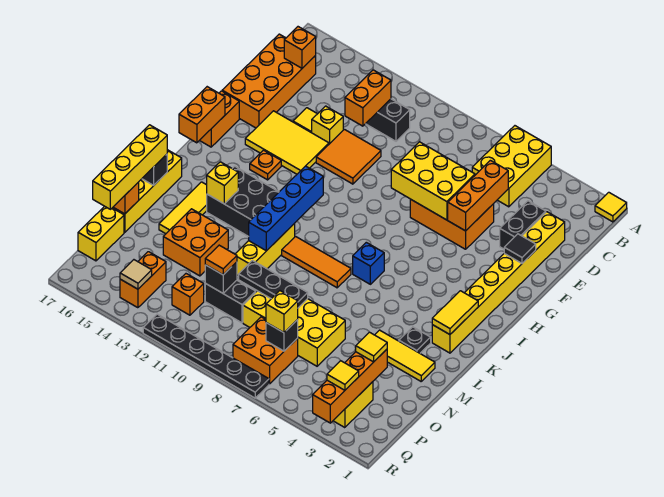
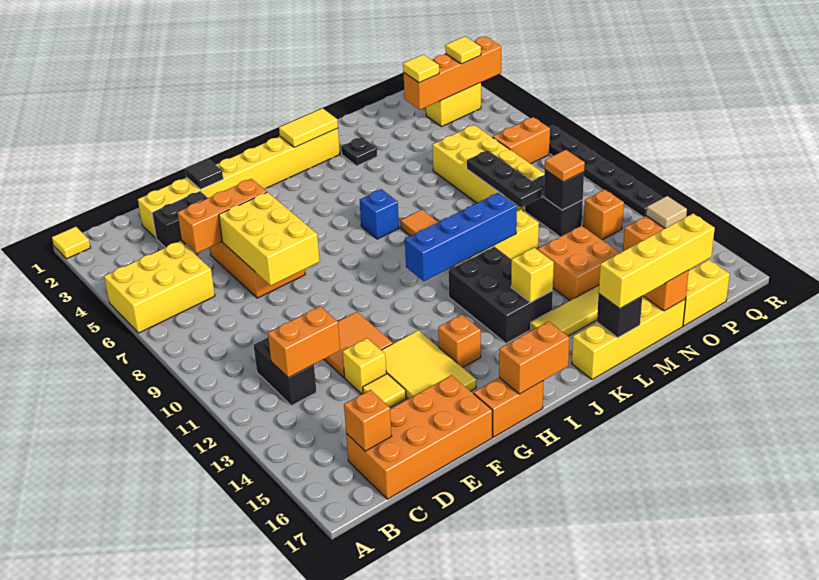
orange 1x1 plate [250,150,281,180] -> orange 1x1 brick [438,315,481,367]
yellow 1x3 tile [375,330,435,381] -> none
orange 2x2 brick [233,317,298,384] -> orange 1x2 brick [493,117,550,164]
black 1x1 brick [266,320,298,351] -> none
yellow 1x1 brick [266,291,298,333] -> none

